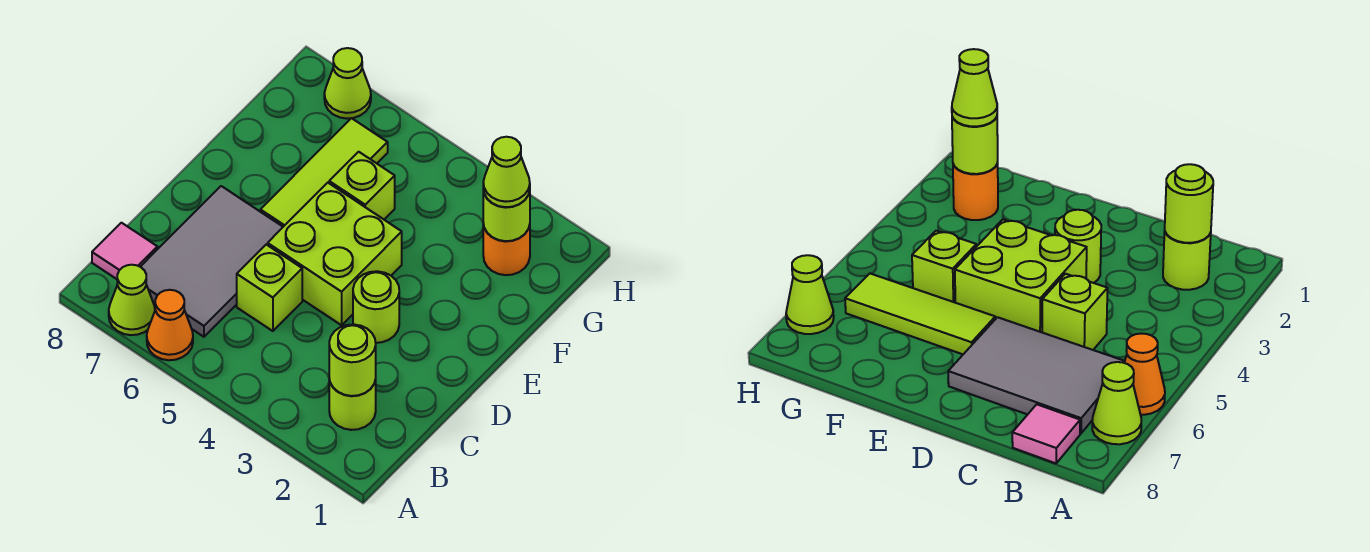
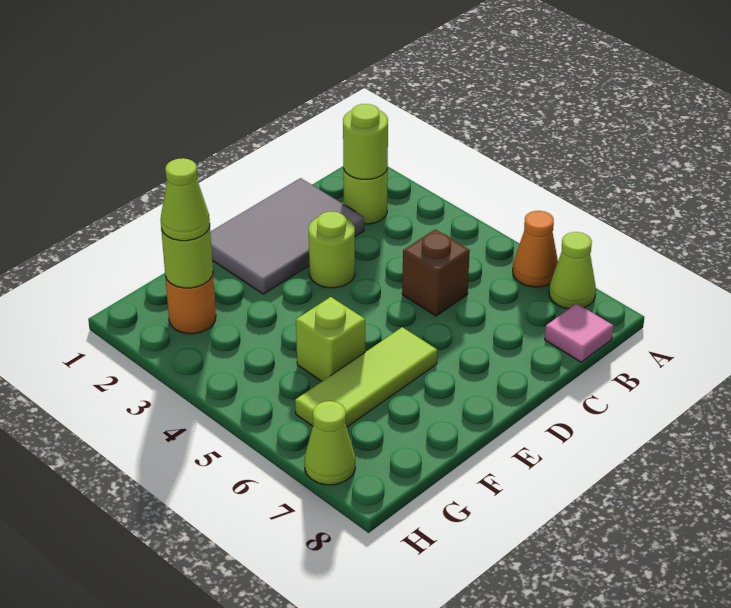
grey 2x3 tile [141,186,283,337] -> grey 2x3 tile moved to [210,178,364,294]
lime 1x1 brick [237,245,302,331] -> brown 1x1 brick [402,229,470,316]
lime 2x2 brick [268,183,402,325] -> none

